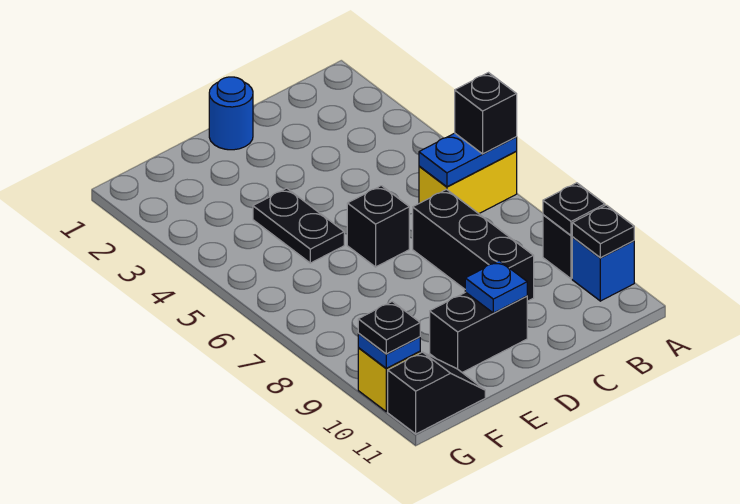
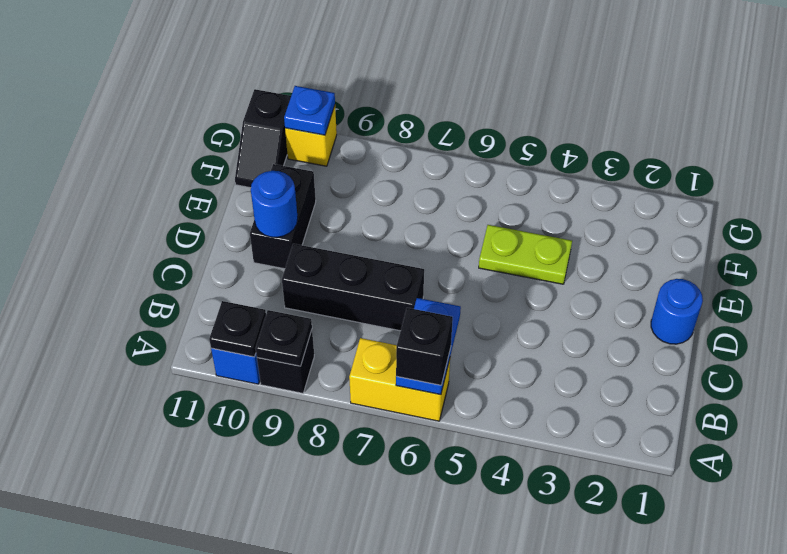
yellow 1x2 brick [419,152,517,214] -> yellow 1x2 brick turned to [349,338,450,421]
black 1x1 brick [347,186,409,267] -> none
blue 1x1 plate [465,261,527,313] -> blue 1x1 round brick [251,171,298,237]
black 1x2 plate [253,188,344,263] -> lime 1x2 plate [479,225,572,284]
black 1x1 plate [358,302,420,354] -> none

